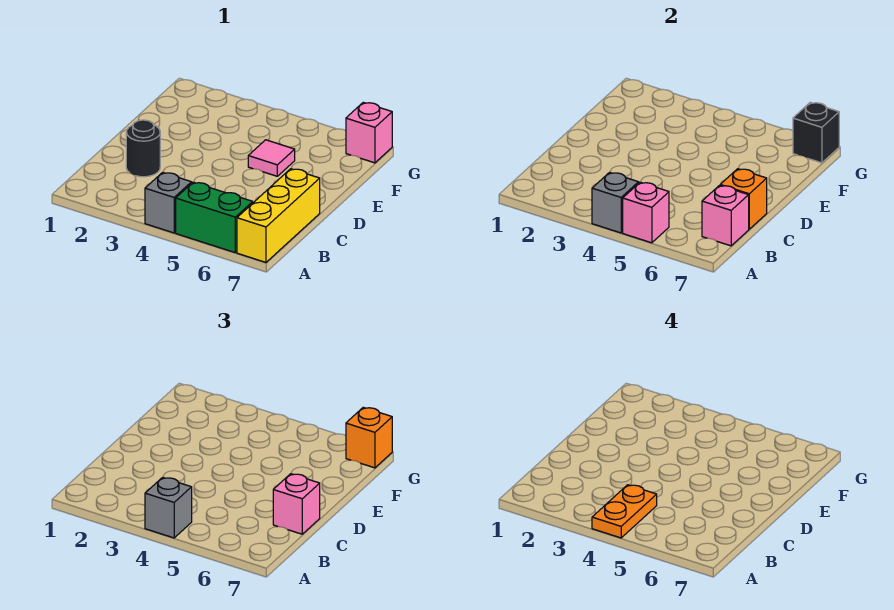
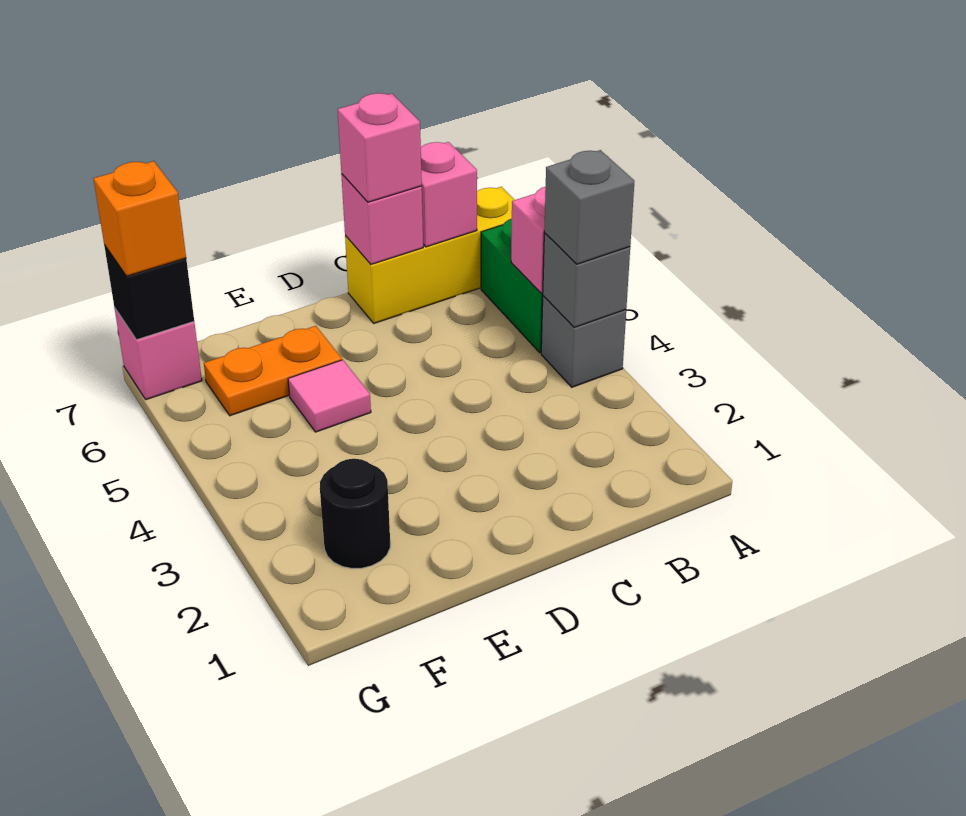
orange 1x2 plate [592,485,657,538] -> orange 1x2 plate moved to [204,326,342,416]
black 1x1 round brick [126,120,160,177] -> black 1x1 round brick moved to [320,459,390,568]
orange 1x1 brick [720,169,767,229] -> pink 1x1 brick [341,174,423,264]

